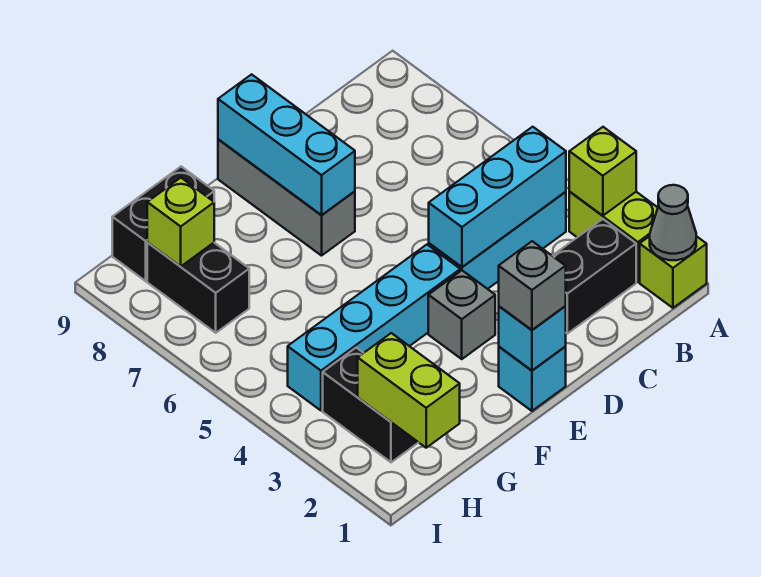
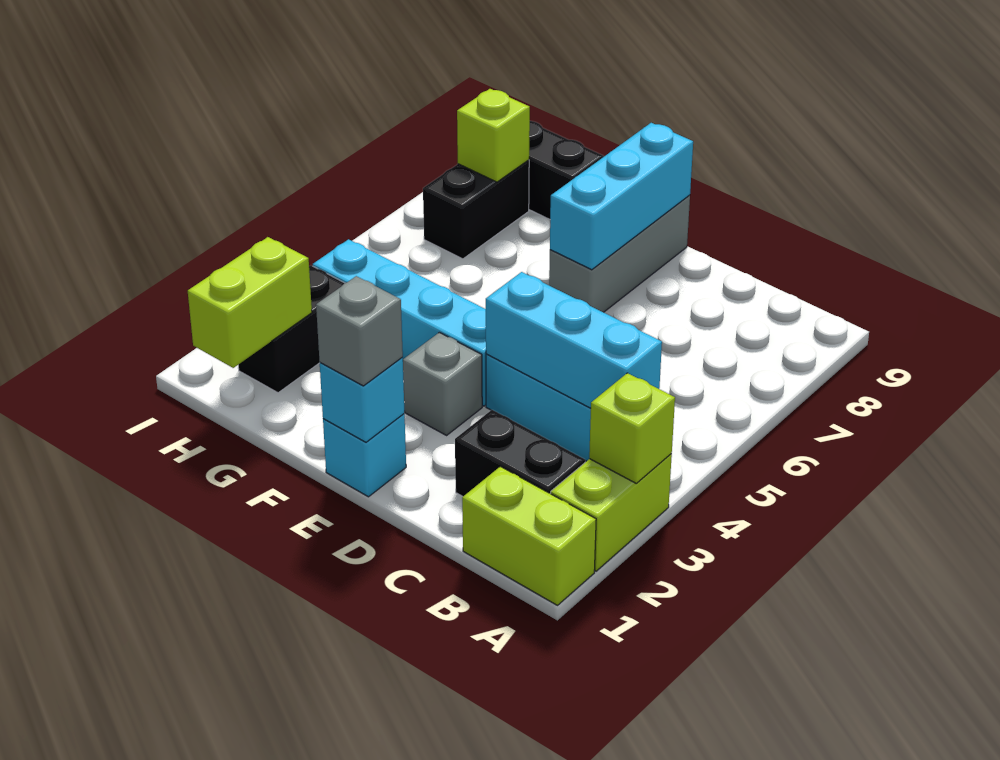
lime 1x1 brick [640,236,707,308] -> lime 1x2 brick [462,466,596,605]
grey 1x1 cone [650,185,696,260] -> none

